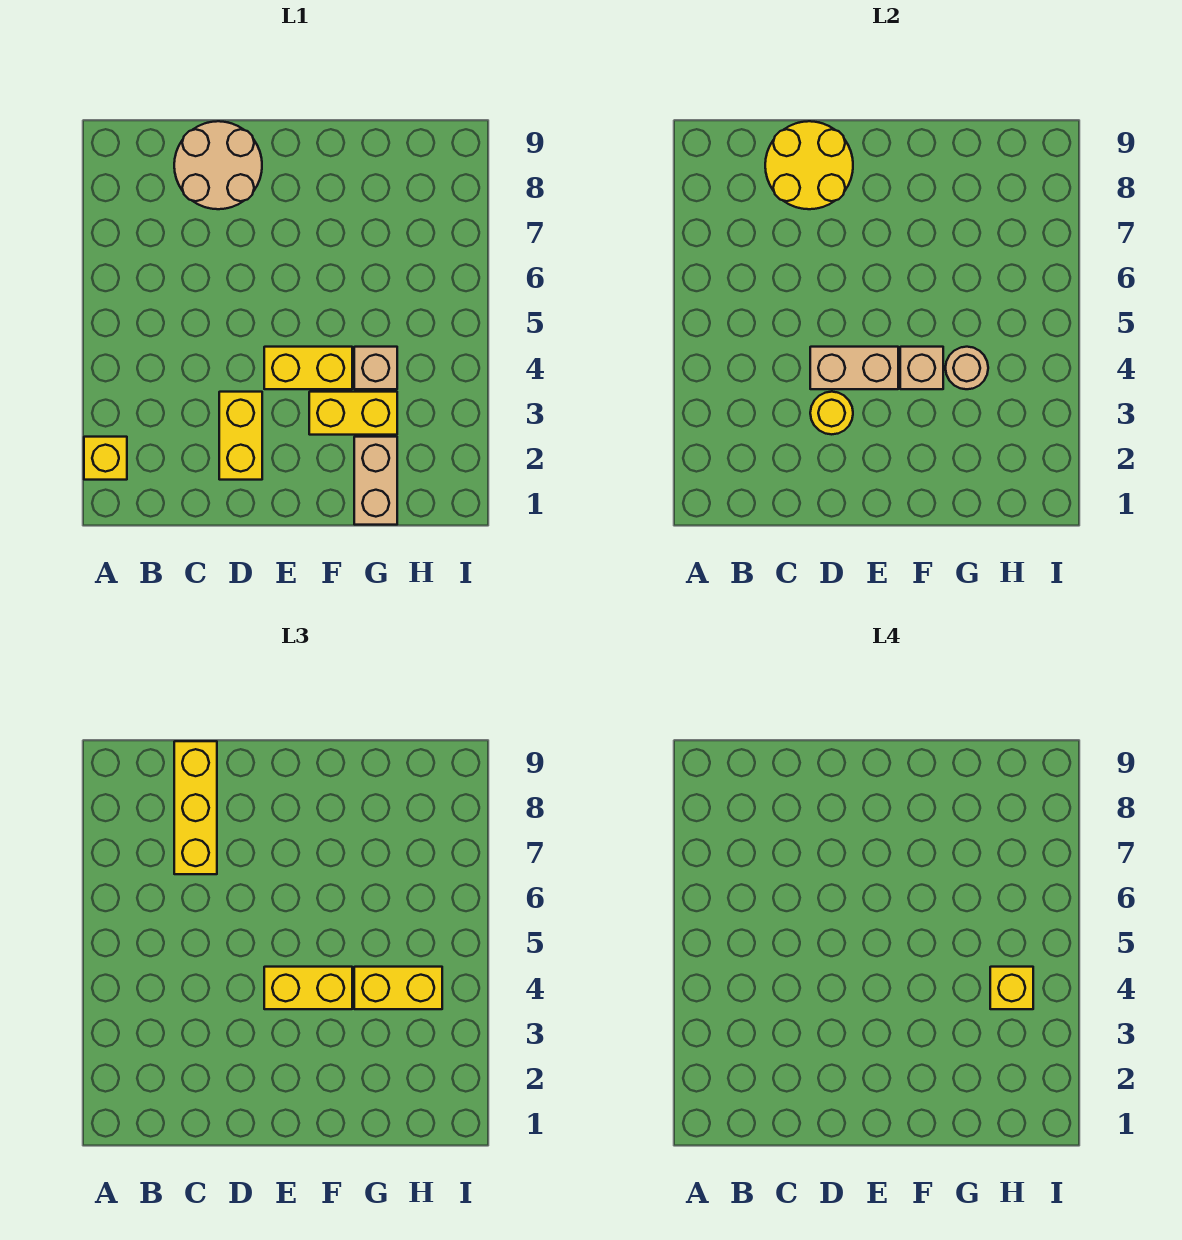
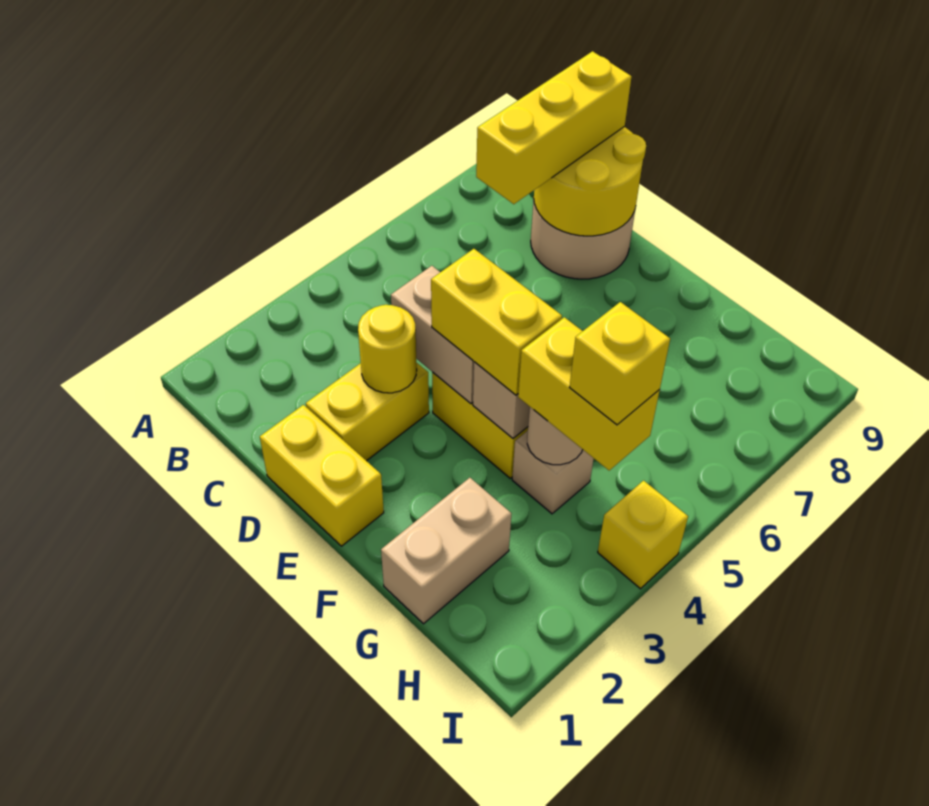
yellow 1x1 brick [84,437,127,480] -> yellow 1x1 brick moved to [598,481,688,589]
yellow 1x2 brick [309,392,397,435] -> yellow 1x2 brick moved to [260,405,384,546]

